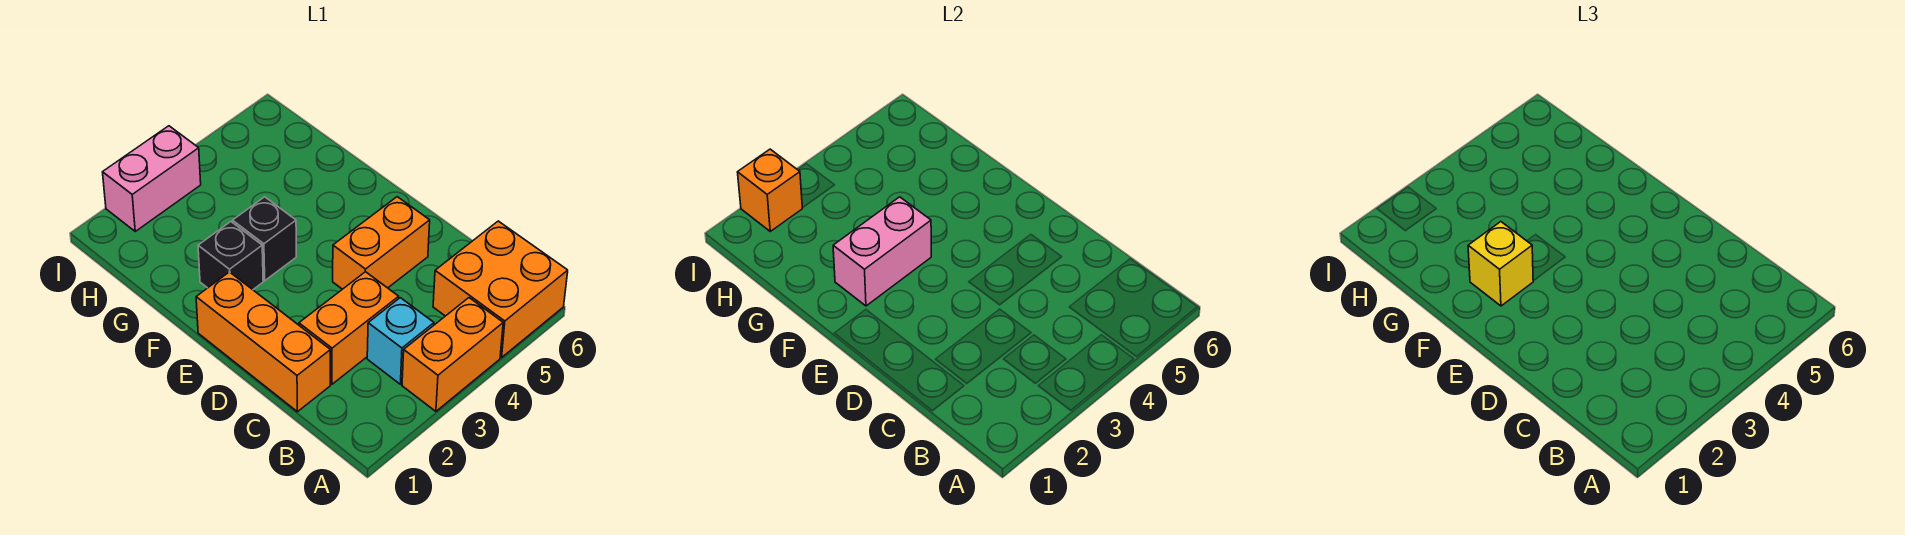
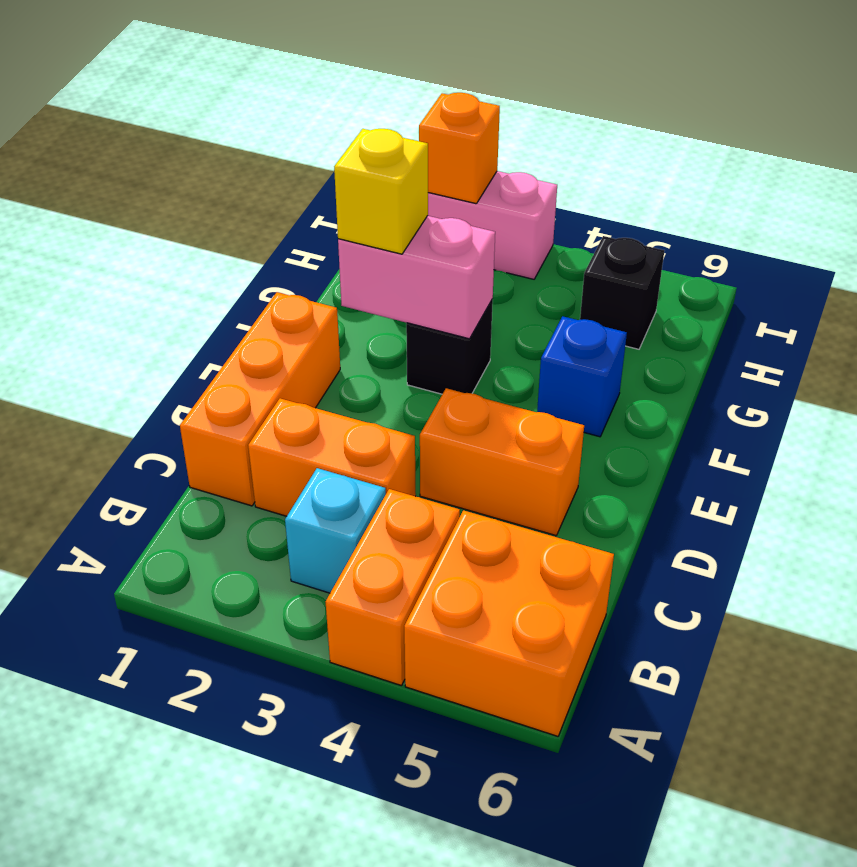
orange 1x2 brick [402,298,503,411] -> orange 1x2 brick turned to [326,489,460,686]
black 1x1 brick [198,222,263,290] -> black 1x1 brick moved to [580,236,664,349]
none -> blue 1x1 brick [537,316,627,437]

